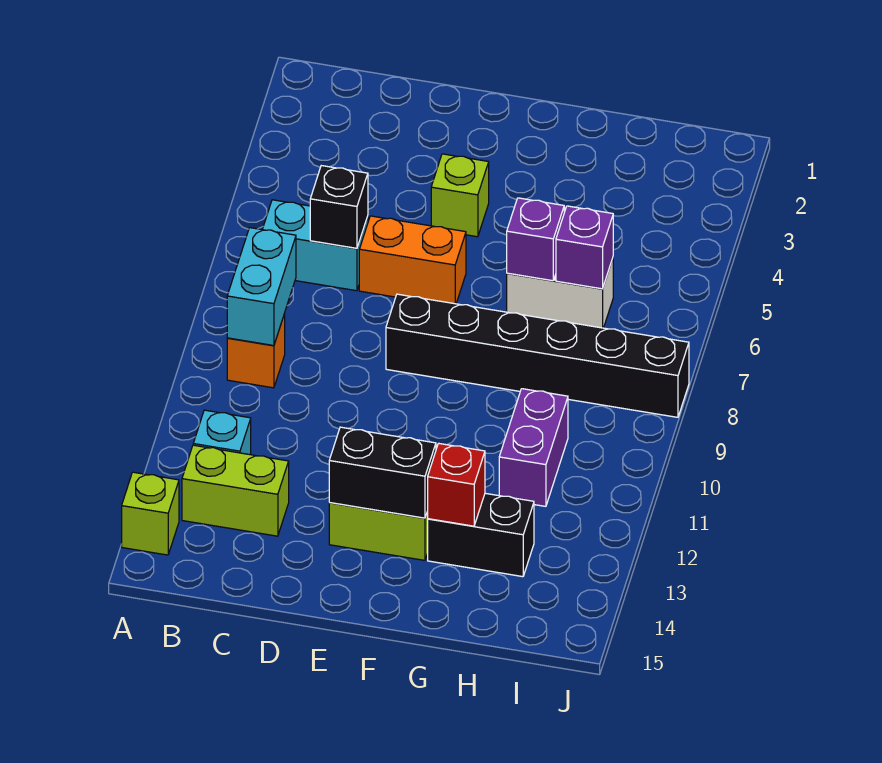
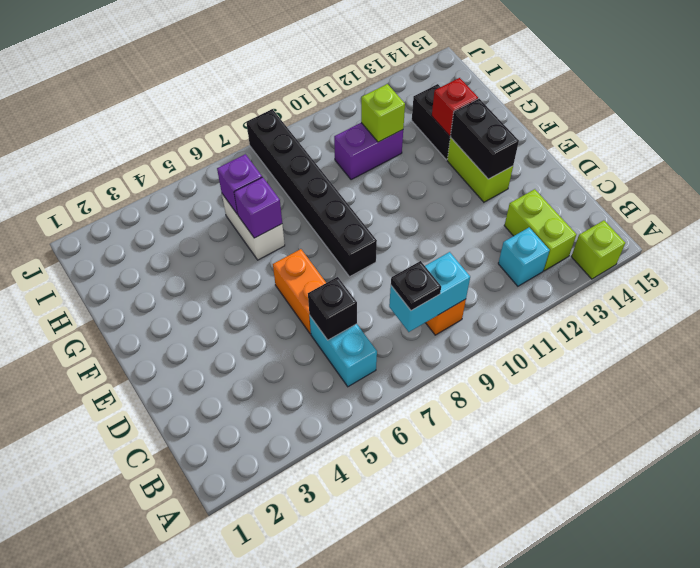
none -> black 1x1 plate [391,261,441,311]
lime 1x1 brick [431,154,489,237] -> lime 1x1 brick moved to [361,84,405,142]

